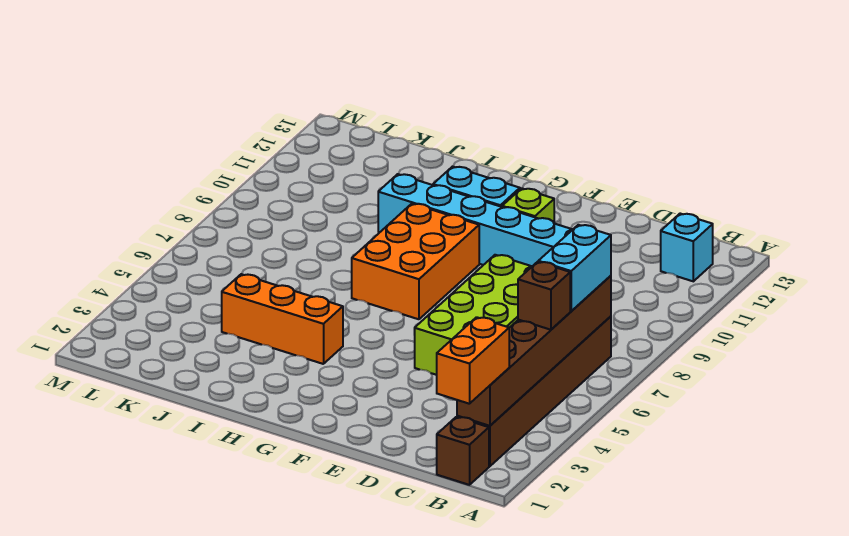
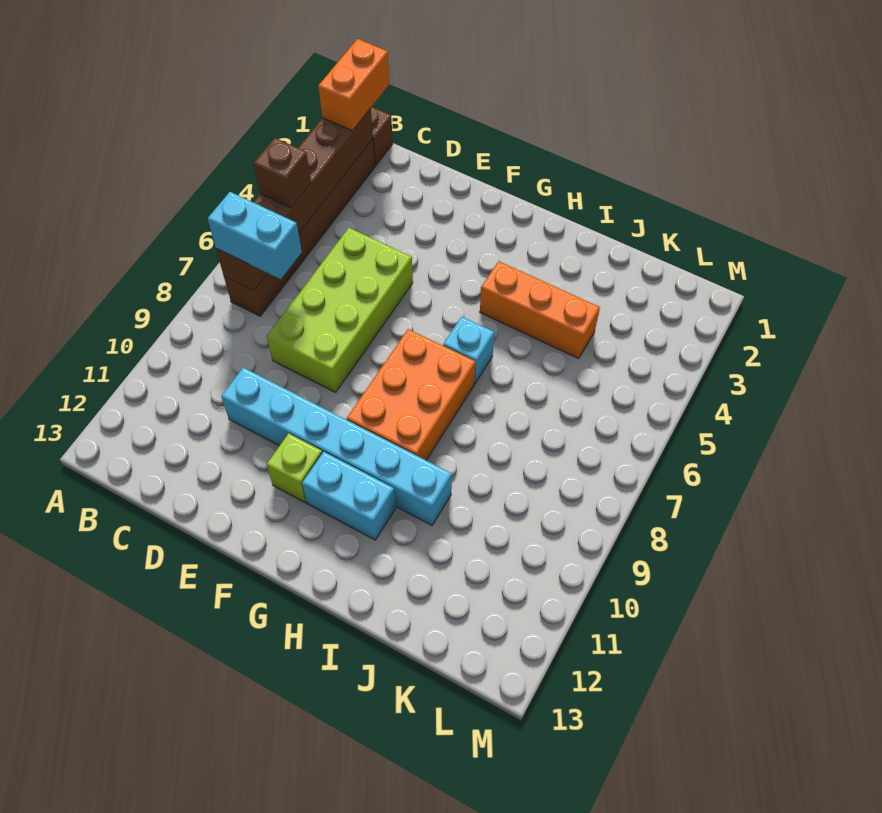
cyan 1x2 brick [538,225,611,311] -> cyan 1x2 brick turned to [208,192,302,279]
cyan 1x1 brick [661,214,713,281] -> cyan 1x1 brick moved to [443,317,494,383]

